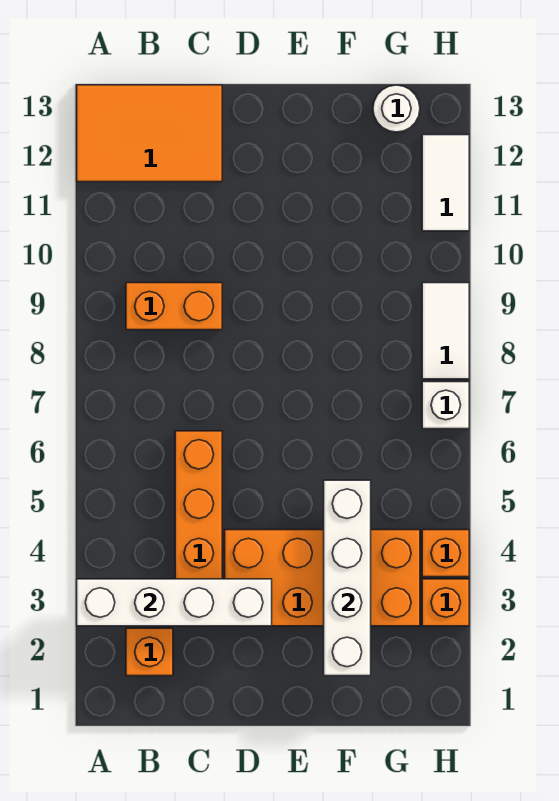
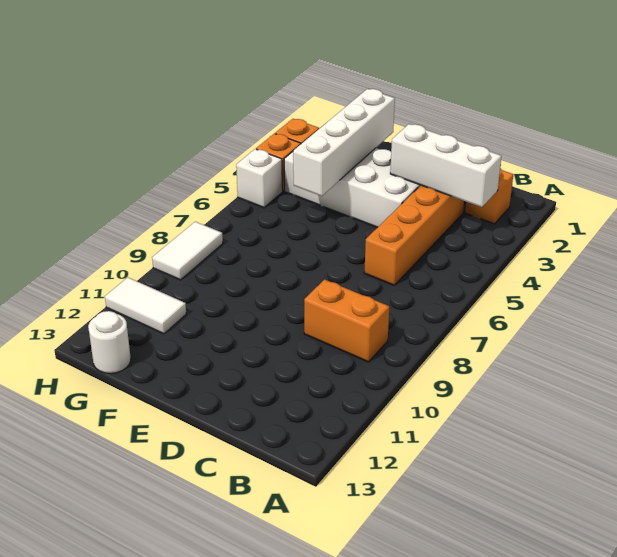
white 1x4 brick [77,579,272,626] -> white 1x3 brick [390,124,501,207]
orange 2x3 tile [77,85,222,182] -> none
orange 2x4 brick [225,530,420,626] -> white 2x4 brick [284,148,421,228]
white 1x1 brick [422,382,469,429] -> white 1x1 brick moved to [236,149,282,208]
white 1x2 tile [422,135,469,231] -> white 1x2 tile turned to [105,277,186,334]

